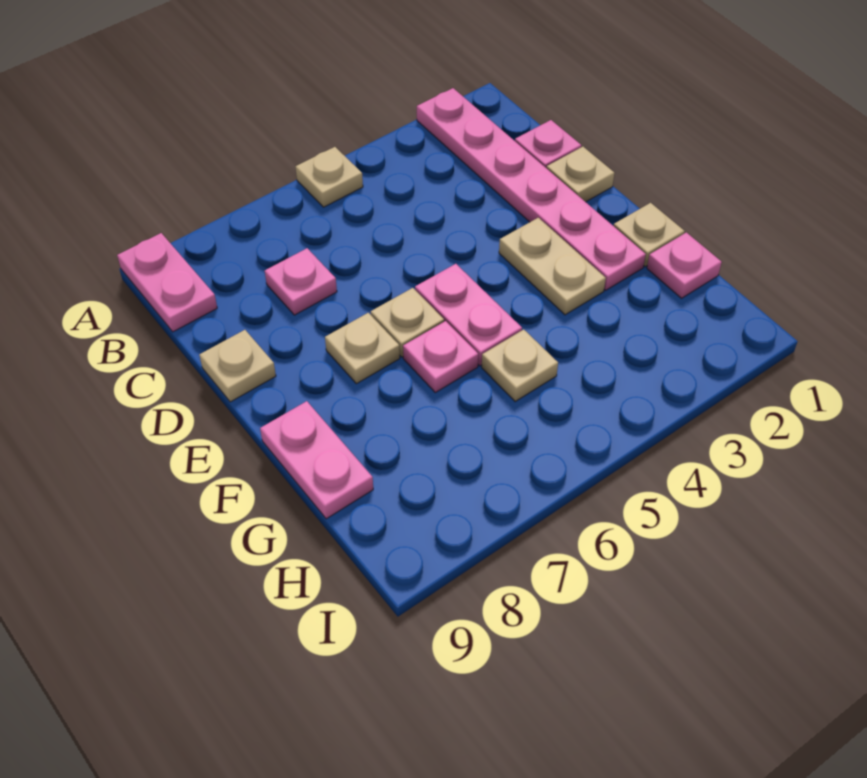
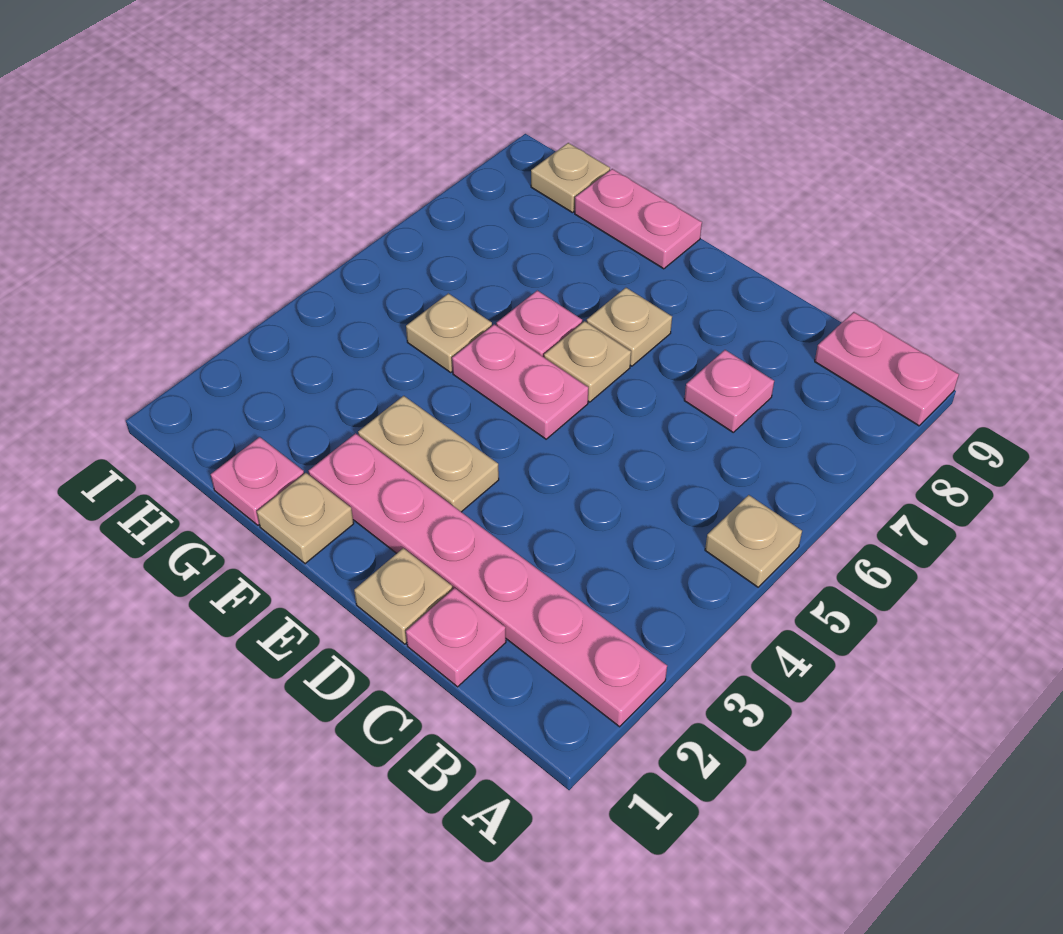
tan 1x1 plate [199,330,276,402] -> tan 1x1 plate moved to [531,143,610,213]

